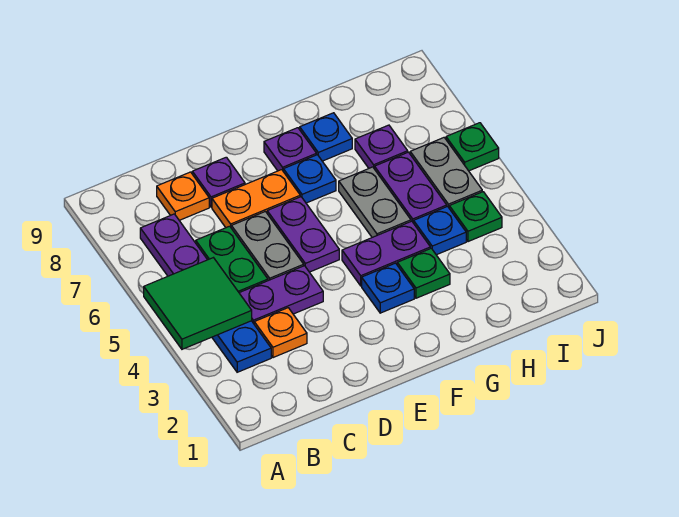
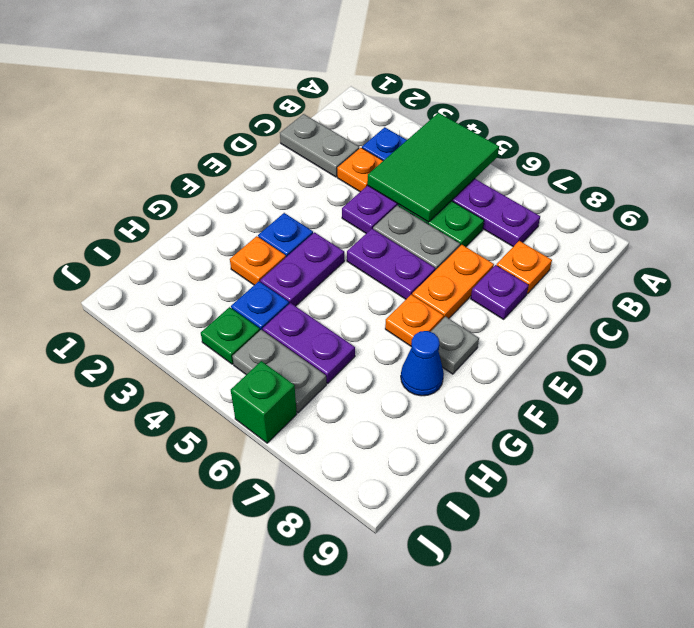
green 2x2 tile [144,258,252,349] -> green 2x3 tile [367,113,499,222]
blue 1x1 plate [283,155,336,203] -> orange 1x1 plate [385,295,444,346]
purple 1x1 plate [264,128,317,171] -> grey 1x1 plate [431,317,479,374]
green 1x1 plate [397,248,450,298] -> orange 1x1 plate [230,236,286,285]
grey 1x2 plate [339,167,411,237] -> grey 1x2 plate moved to [280,114,359,177]
blue 1x1 plate [300,113,352,161] -> blue 1x1 cone [401,331,444,396]
purple 1x1 plate [355,125,408,169] -> none
green 1x1 plate [446,123,499,171] -> green 1x1 brick [231,361,297,443]

